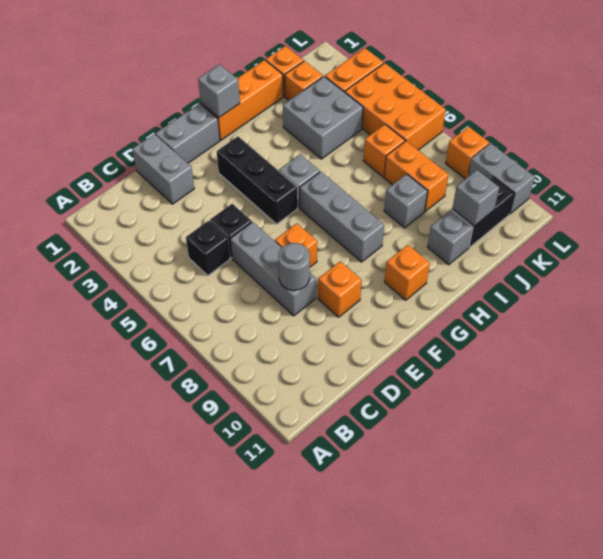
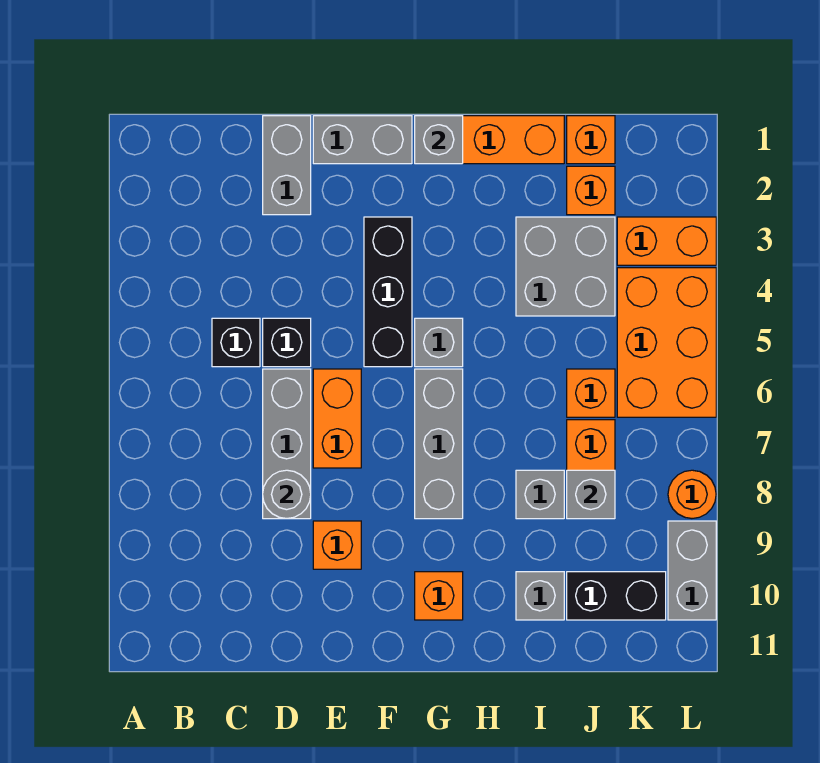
orange 1x1 brick [275,223,317,267] -> orange 1x2 brick [313,369,361,468]
grey 1x1 brick [452,170,499,226] -> grey 1x1 brick moved to [567,470,615,519]
orange 1x1 brick [446,127,489,179] -> orange 1x1 round brick [668,470,716,518]

